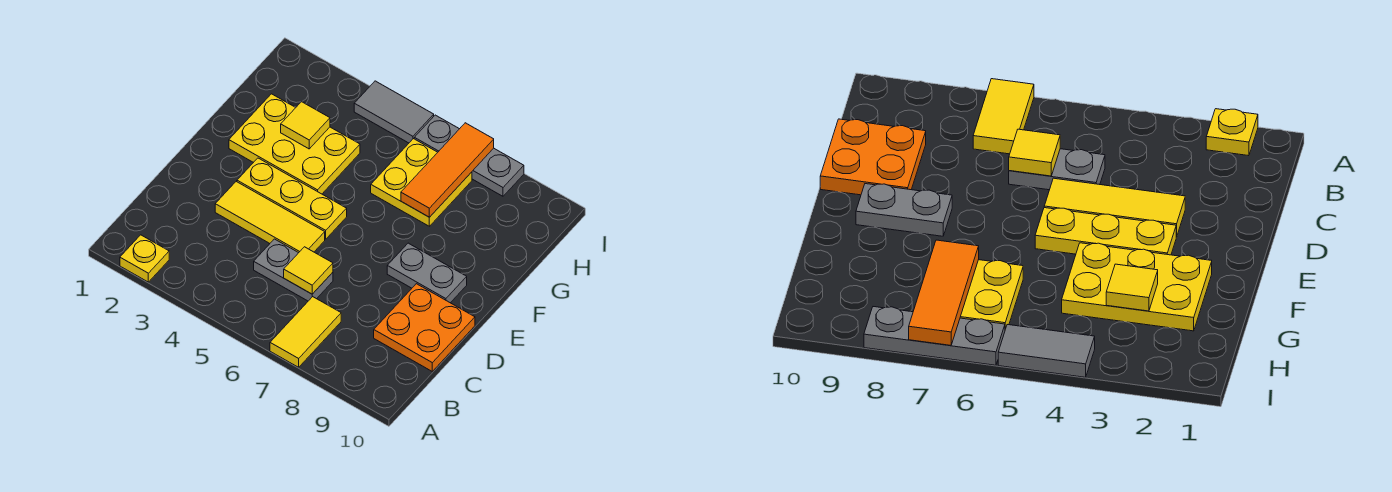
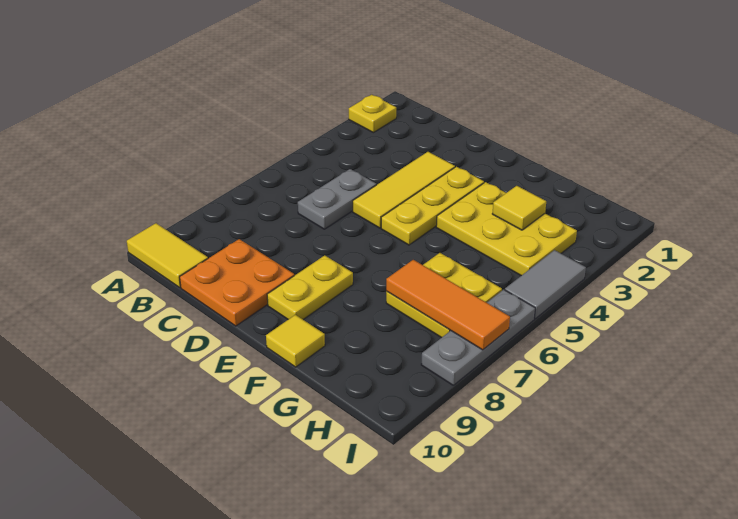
yellow 1x2 tile [270,297,341,367] -> yellow 1x2 tile moved to [127,223,208,287]
yellow 1x1 tile [284,247,333,294] -> yellow 1x1 tile moved to [266,315,325,367]
grey 1x2 plate [387,243,467,303] -> yellow 1x2 plate [267,255,353,320]
yellow 2x3 plate [229,94,360,194] -> yellow 2x3 plate turned to [436,182,577,276]

